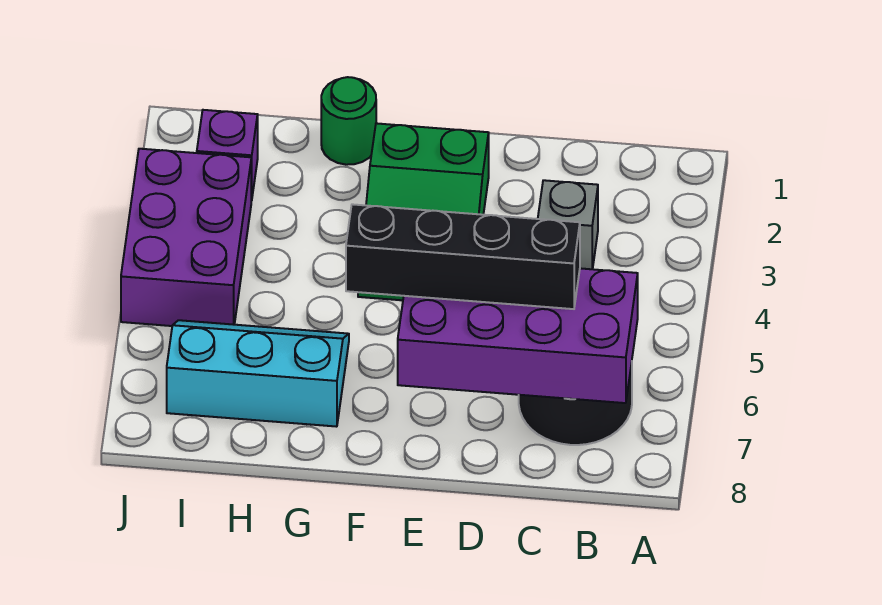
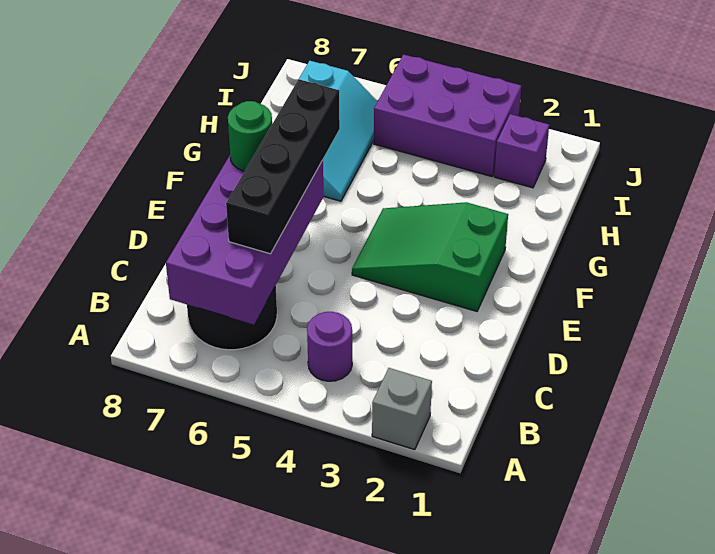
none -> purple 1x1 round brick [307,312,352,381]
grey 1x1 brick [538,180,598,269] -> grey 1x1 brick moved to [372,368,432,450]
green 1x1 round brick [321,77,376,165] -> green 1x1 round brick moved to [228,101,272,171]

